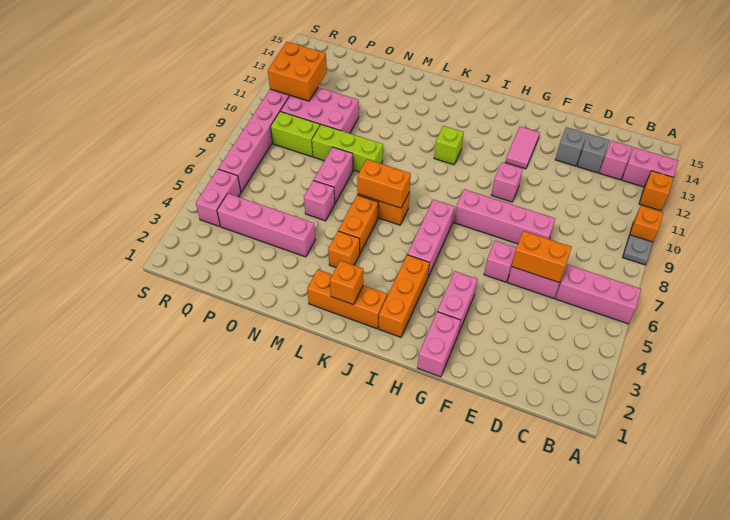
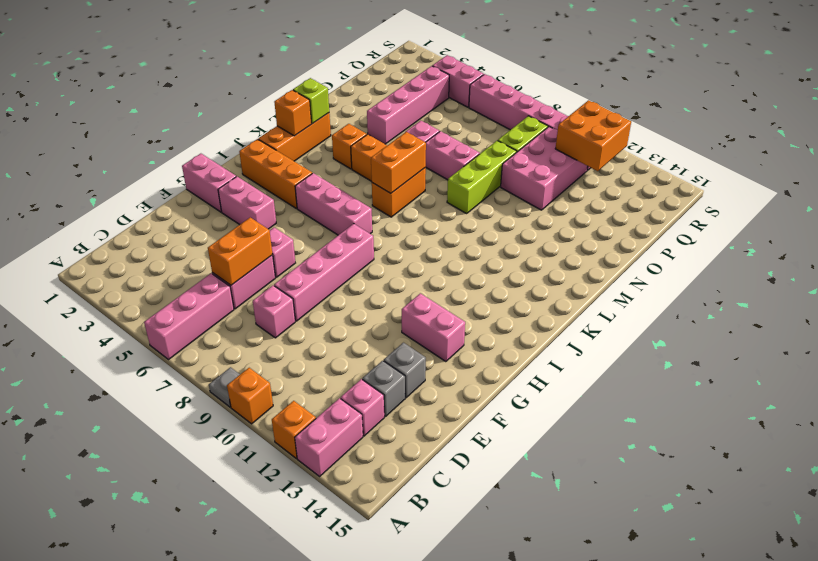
pink 1x1 brick [491,162,523,202] -> pink 1x1 brick moved to [253,285,295,338]
pink 1x2 tile [506,127,540,169] -> pink 1x2 brick [402,293,465,362]
lime 1x1 brick [434,126,464,165] -> lime 1x1 brick moved to [293,78,329,124]

